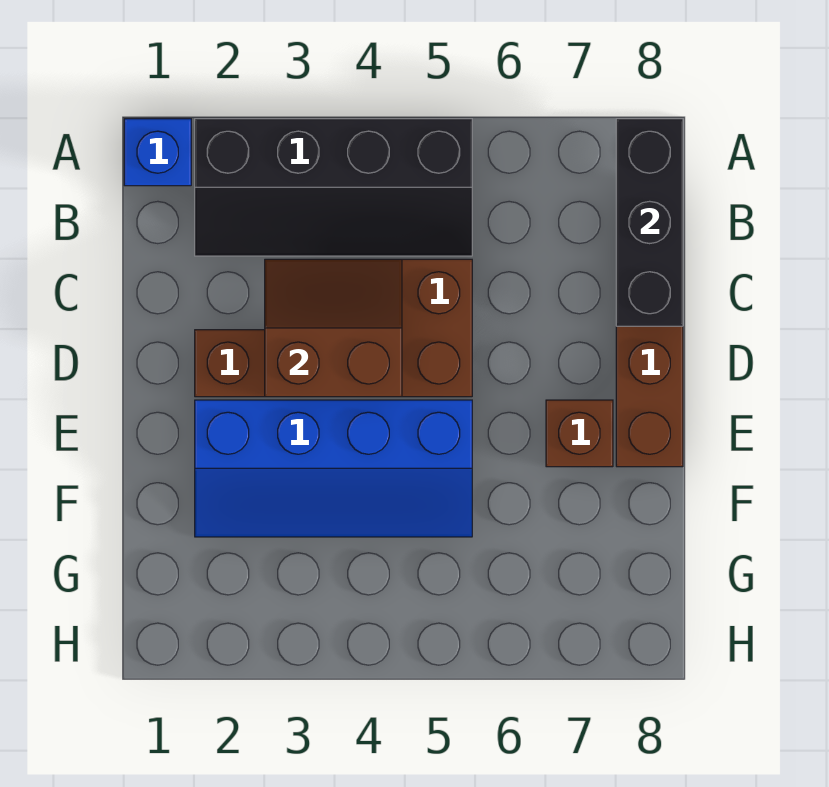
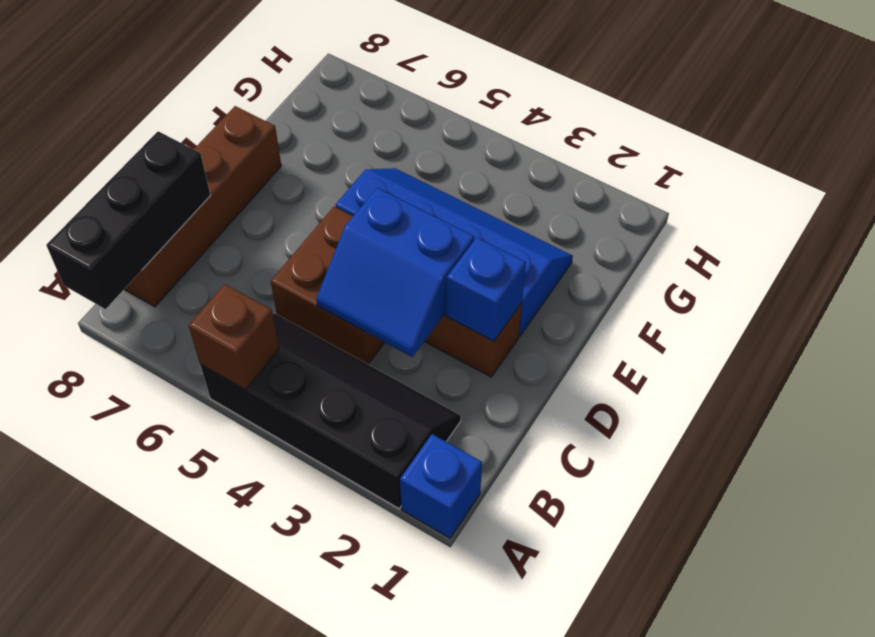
brown 2x2 slope [265,259,402,397] -> blue 2x2 slope [316,188,474,357]
none -> blue 1x1 brick [446,238,526,341]
brown 1x1 brick [546,400,613,467] -> brown 1x1 brick moved to [189,284,279,390]

